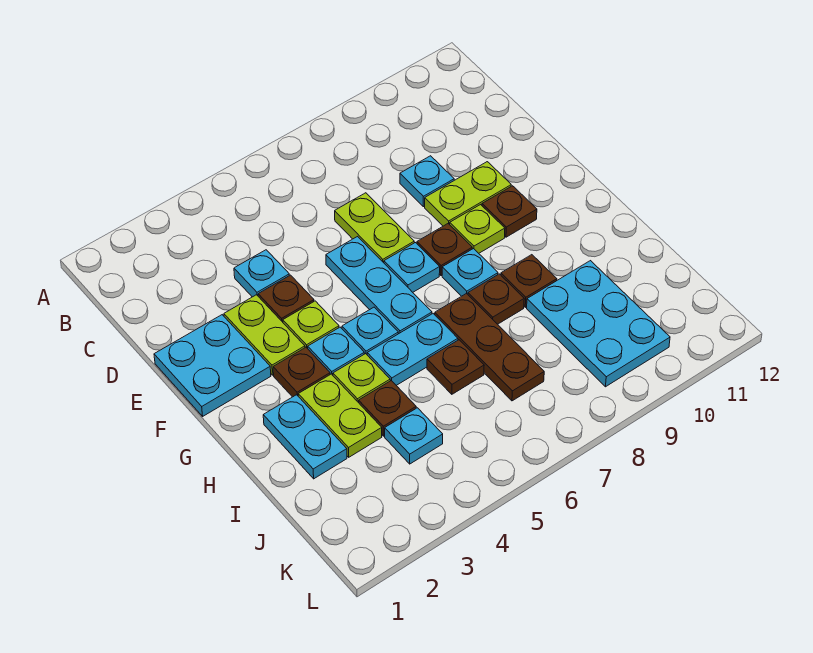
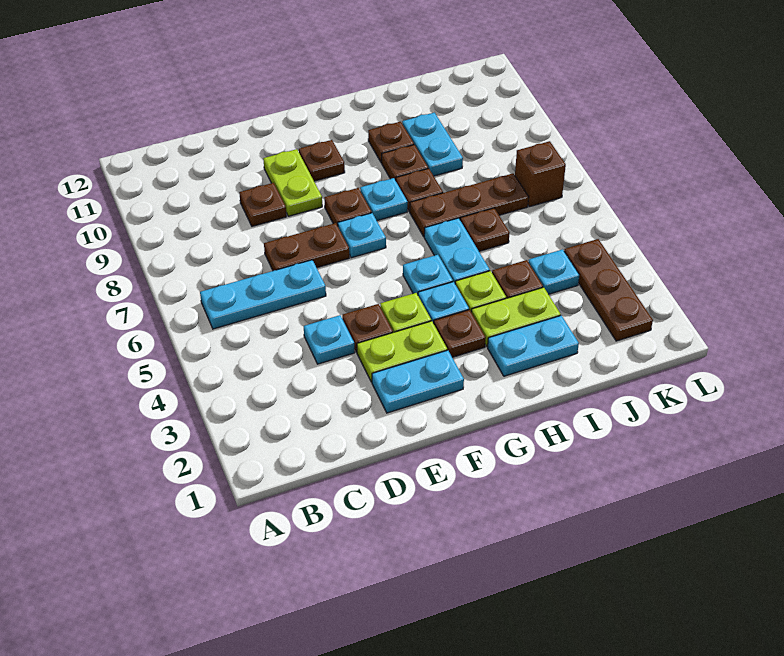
lime 1x2 plate [335,193,414,263] -> brown 1x2 plate [264,223,349,271]
cyan 1x1 plate [400,156,454,207] -> brown 1x1 plate [239,183,286,226]
cyan 2x2 plate [154,315,271,416] -> cyan 1x2 plate [372,350,464,413]
cyan 1x3 plate [326,237,432,334] -> cyan 1x3 plate moved to [200,260,326,329]
lime 1x1 plate [450,205,505,253] -> none
none -> brown 1x1 plate [368,122,414,163]
cyan 2x3 plate [527,261,670,387] -> cyan 1x2 plate [402,113,463,176]
none -> brown 1x3 plate [564,239,653,341]
none -> brown 1x1 brick [515,141,566,207]

